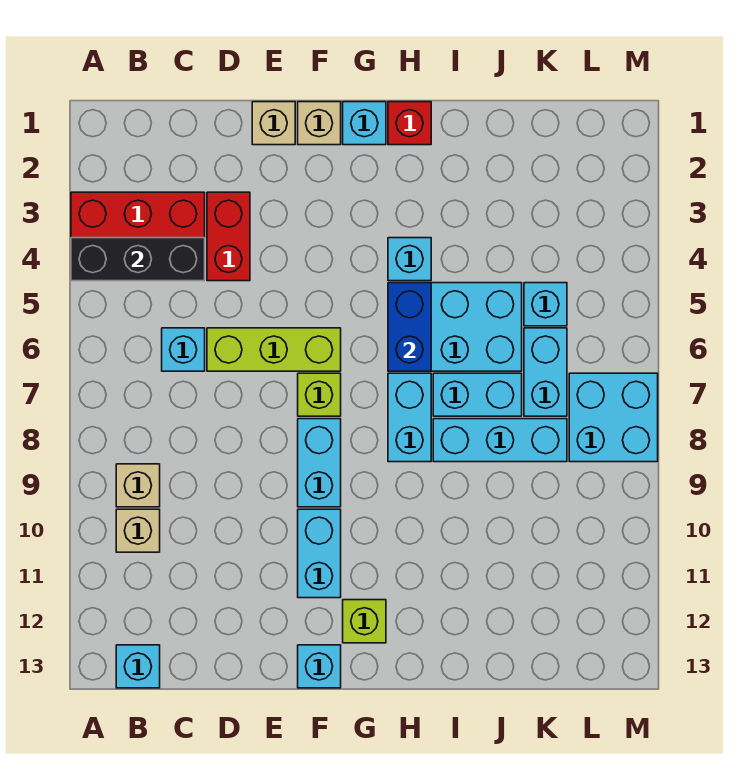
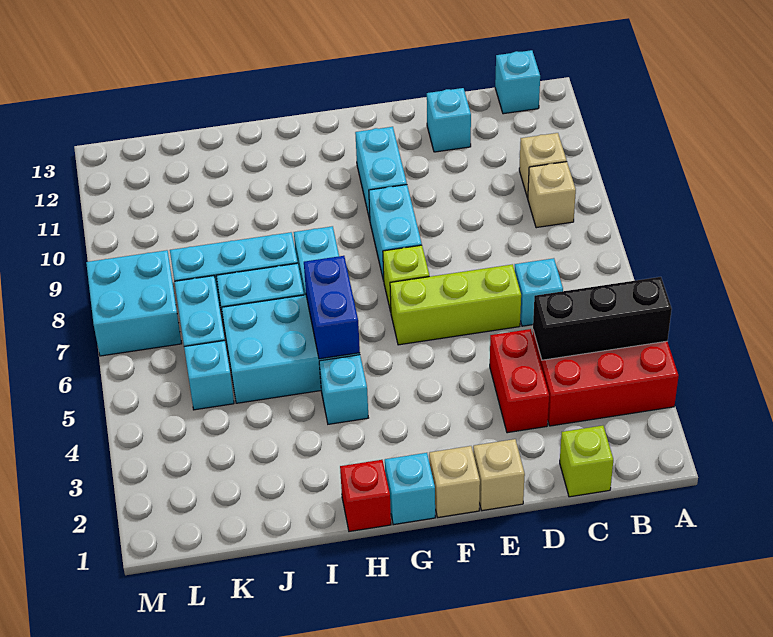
cyan 1x1 brick [298,645,341,688] -> cyan 1x1 brick moved to [427,88,471,152]
lime 1x1 brick [343,600,386,643] -> lime 1x1 brick moved to [560,426,613,497]

